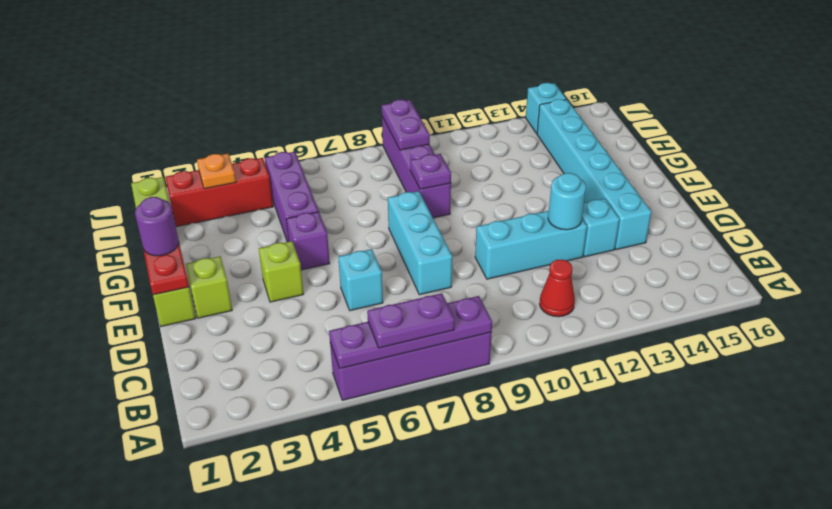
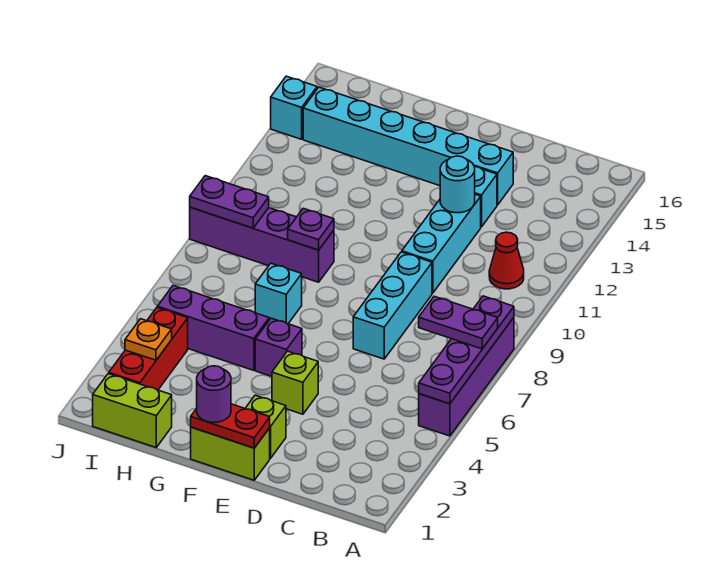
purple 1x2 plate [367,293,455,348] -> purple 1x2 plate turned to [419,296,498,349]
cyan 1x1 brick [338,249,383,311] -> cyan 1x1 brick moved to [255,263,302,324]
cyan 1x3 brick [388,191,452,295] -> cyan 1x3 brick turned to [353,252,432,359]

